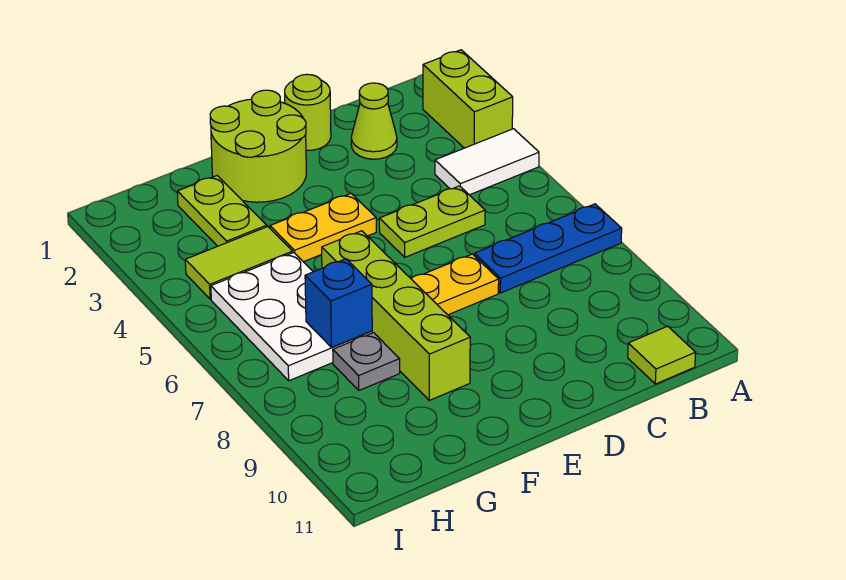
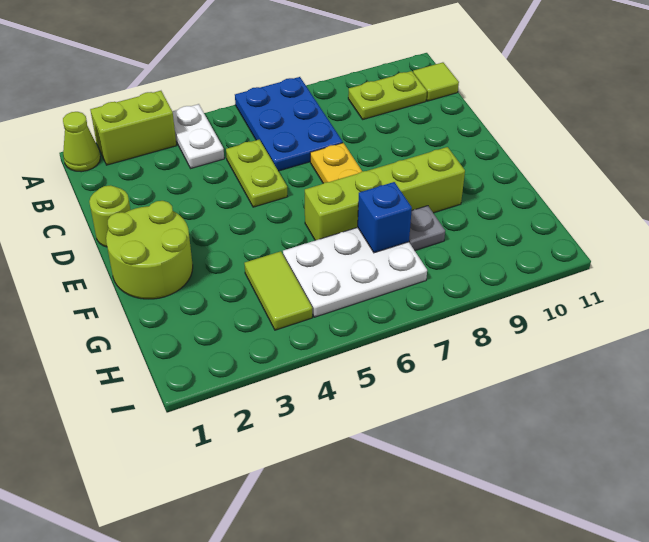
white 1x2 tile [435,129,539,195] -> white 1x2 plate [172,104,224,168]
blue 1x3 plate [474,204,622,293] -> blue 2x3 plate [235,77,343,171]
lime 1x1 cone [351,83,397,159] -> lime 1x1 cone moved to [63,112,100,172]
yellow 1x2 plate [270,193,376,262] -> none
lime 1x2 plate [177,176,267,246] -> lime 1x2 plate moved to [348,71,427,119]

